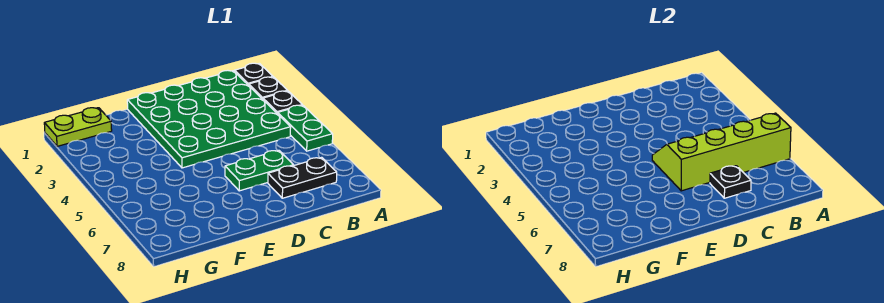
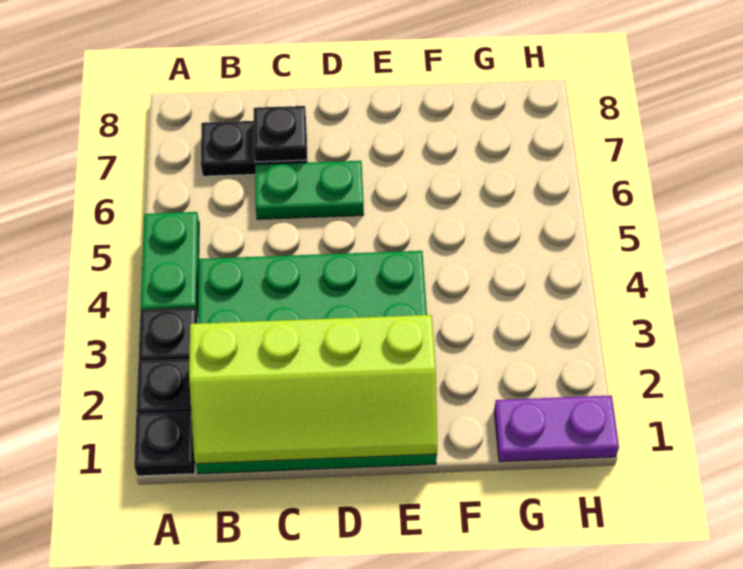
lime 2x4 slope [652,113,791,191] -> lime 2x4 slope moved to [189,315,437,464]
lime 1x2 plate [44,108,112,146] -> purple 1x2 plate [494,395,619,462]

